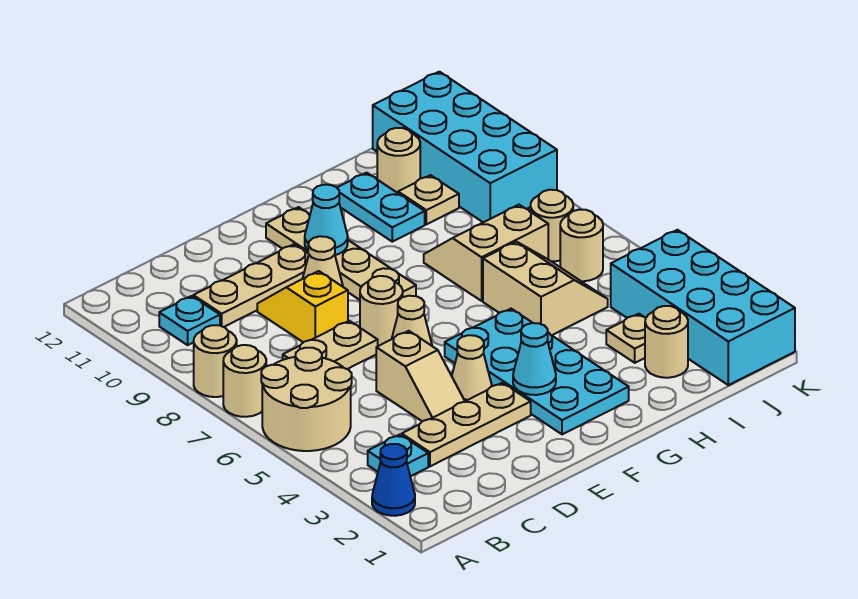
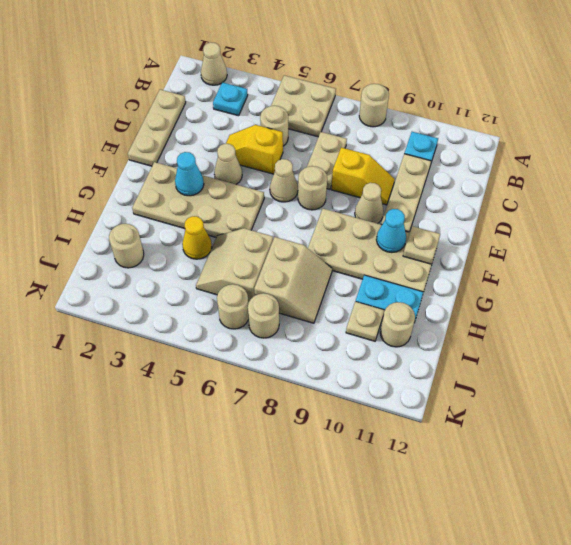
blue 1x1 cone [372,444,415,516] -> tan 1x1 cone [201,42,227,85]
tan 2x2 round brick [261,348,352,451] -> tan 2x2 plate [271,75,336,137]
tan 1x1 round brick [223,345,266,417] -> tan 1x1 round brick moved to [260,106,288,146]
tan 1x3 plate [402,383,531,466] -> tan 1x3 plate moved to [128,90,186,166]
tan 1x2 slope [376,331,465,421] -> yellow 1x2 slope [226,125,283,174]
cyan 2x4 plate [445,309,629,434] -> tan 2x4 plate [132,162,264,237]
tan 1x4 plate [266,207,416,300] -> tan 2x4 plate [308,209,432,292]
none -> yellow 1x1 cone [182,216,212,259]
tan 2x2 slope [483,242,608,335] -> tan 2x2 slope turned to [196,228,273,303]
tan 1x1 plate [606,314,646,363] -> tan 1x1 plate moved to [403,226,440,264]
cyan 2x4 brick [611,230,795,385] -> none
cyan 2x4 brick [373,72,557,222] -> none

